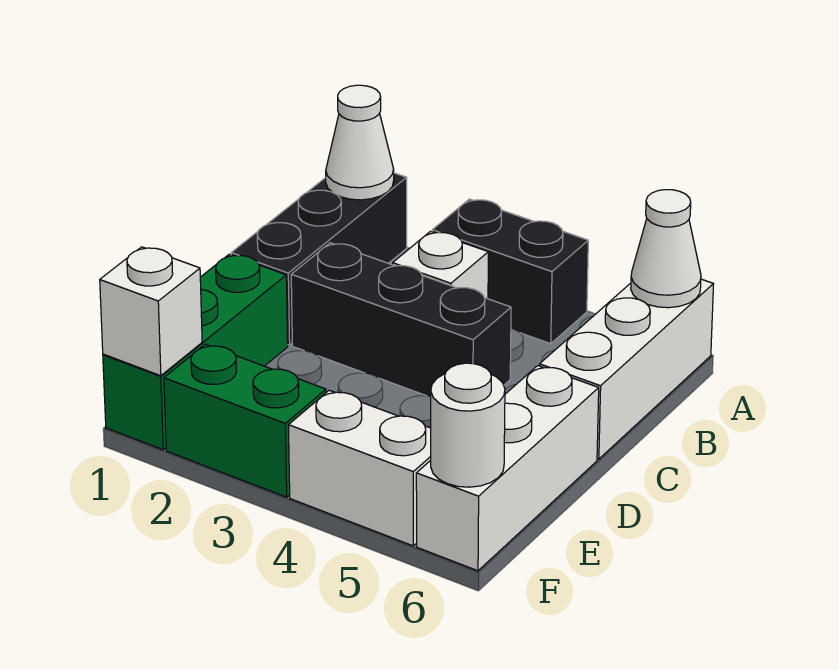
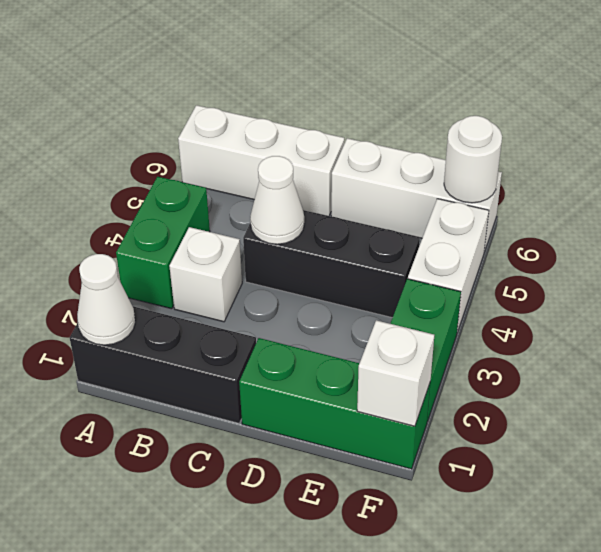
black 1x2 brick [432,199,588,344] -> green 1x2 brick [116,177,210,309]
white 1x1 cone [631,190,701,308] -> white 1x1 cone moved to [250,156,304,244]
black 1x3 brick [291,243,511,397] -> black 1x3 brick turned to [243,210,420,318]

